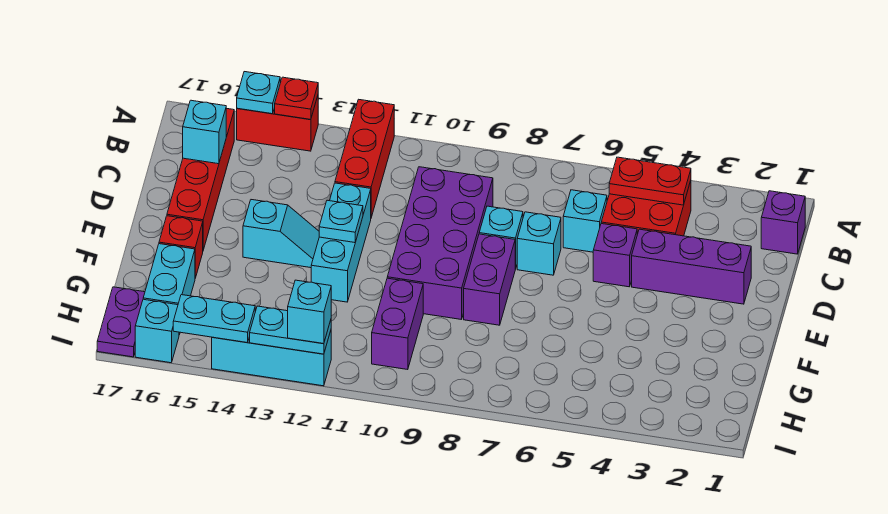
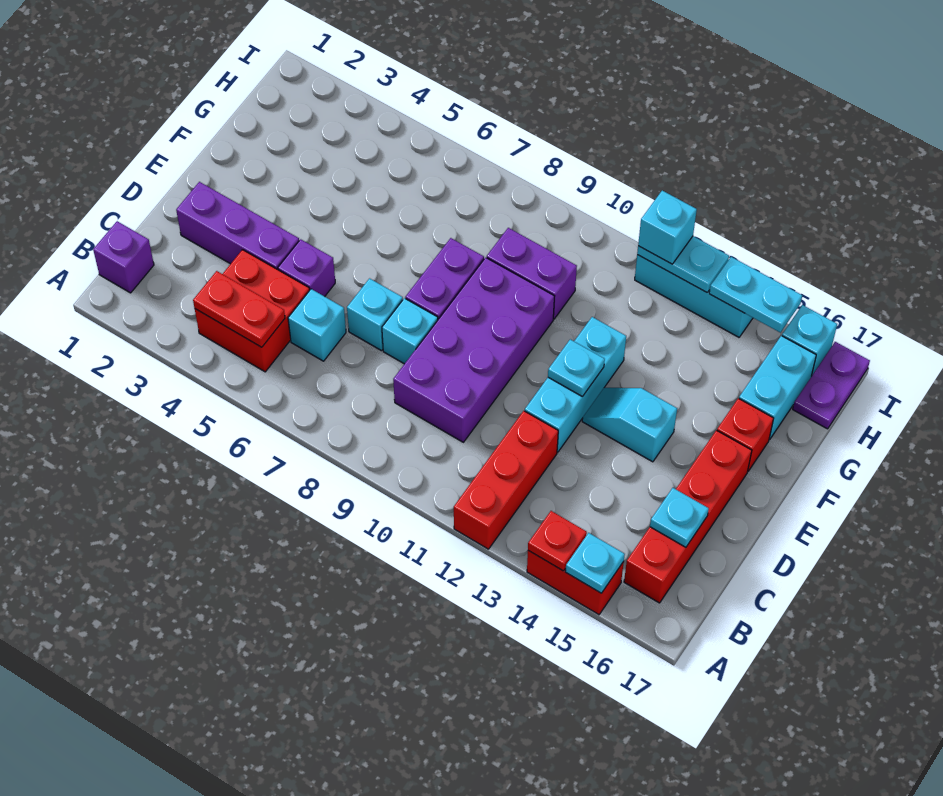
cyan 1x1 brick [183,100,226,164] -> cyan 1x1 plate [650,488,709,547]
purple 1x2 brick [372,278,423,370] -> purple 1x2 brick turned to [487,228,577,319]

